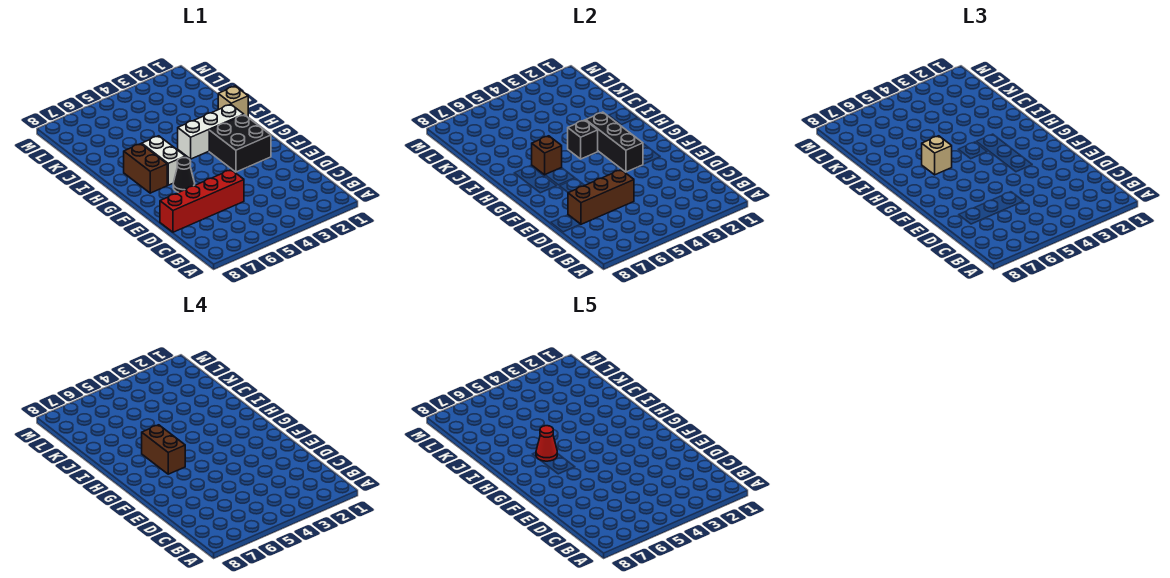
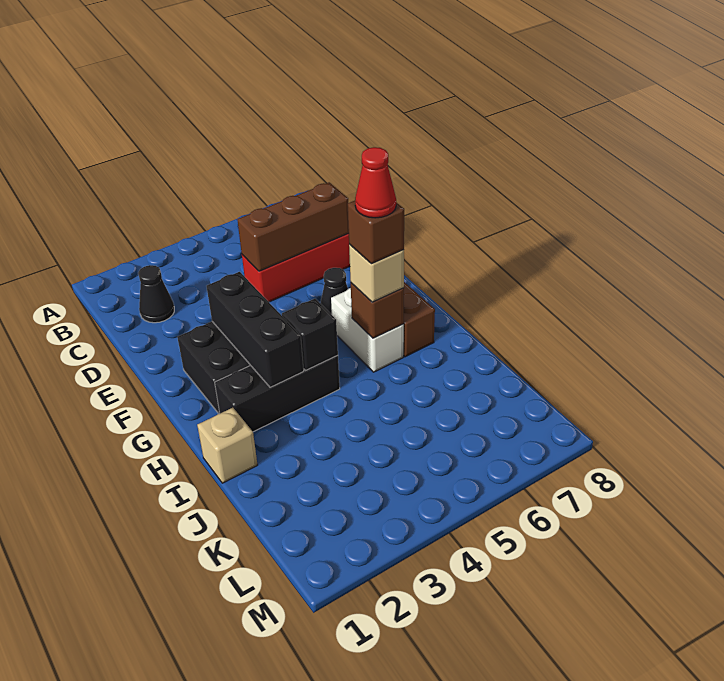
none -> black 1x1 cone [138,265,174,323]
brown 1x2 brick [142,425,185,474] -> brown 1x1 brick [348,201,404,264]
white 1x3 brick [178,104,244,159] -> black 1x3 brick [215,356,340,432]

